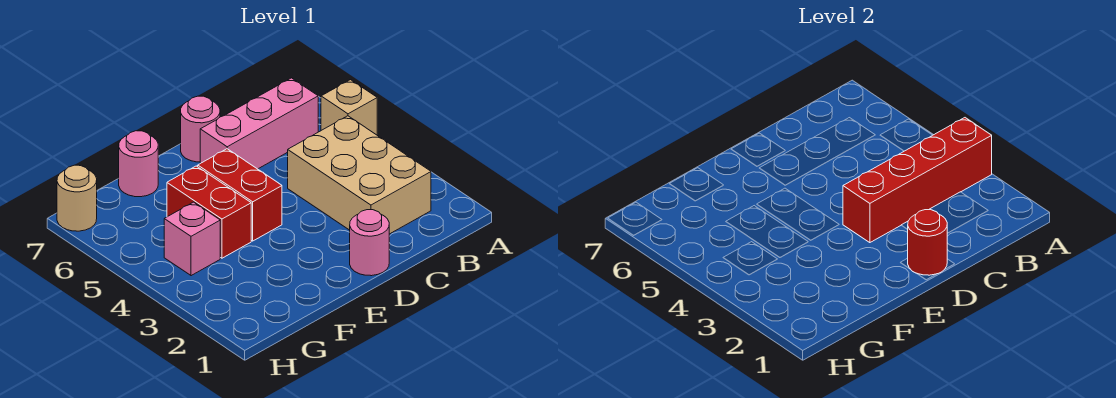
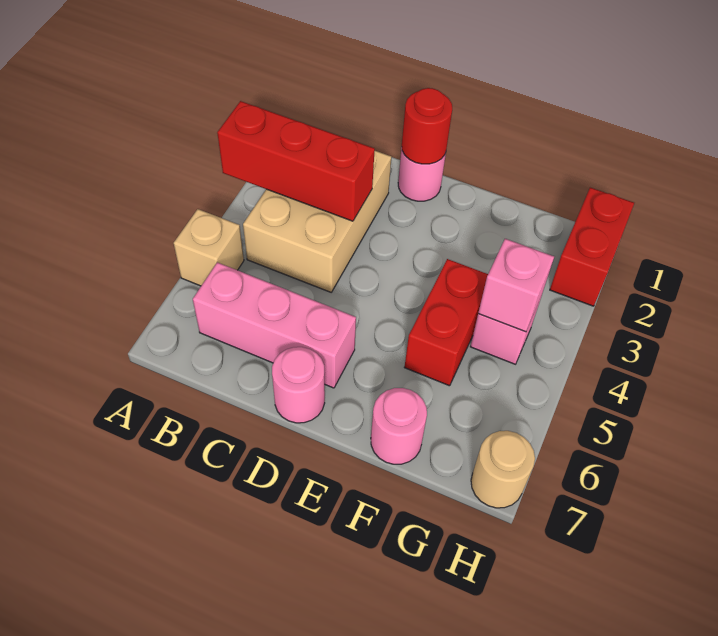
red 1x4 brick [843,118,992,243] -> red 1x3 brick [217,101,375,221]
red 1x2 brick [198,149,282,241] -> red 1x2 brick moved to [550,188,634,306]
none -> pink 1x1 brick [478,239,554,332]

